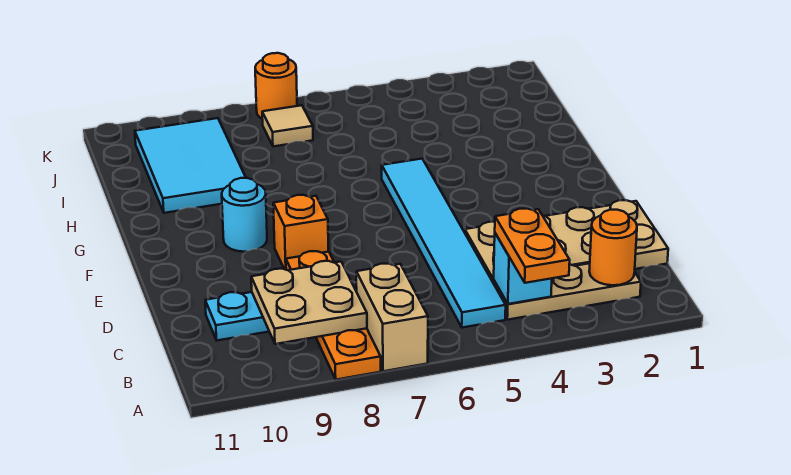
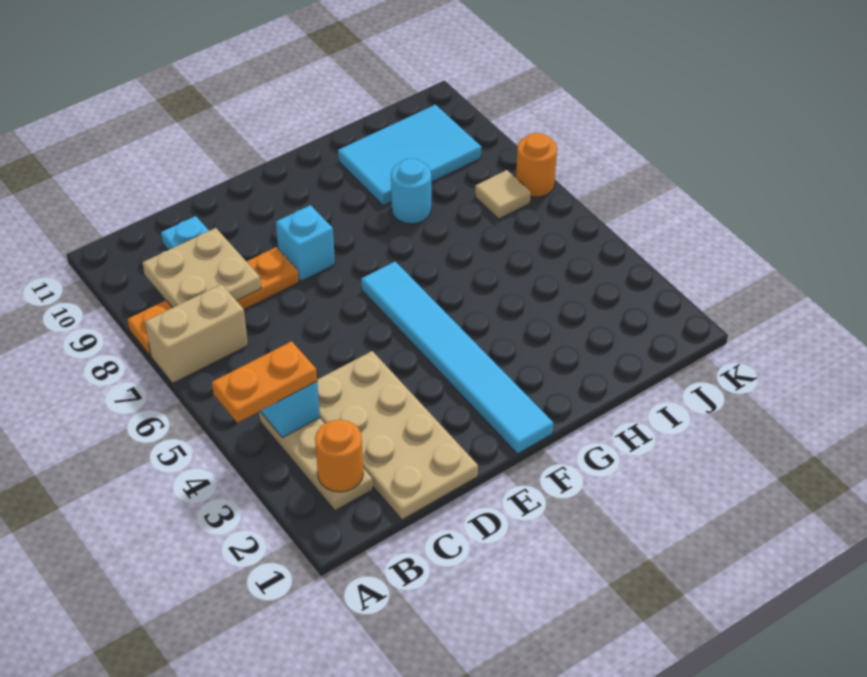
cyan 1x6 tile [382,159,506,328] -> cyan 1x6 tile turned to [361,262,553,454]
orange 1x1 brick [273,195,328,270] -> cyan 1x1 brick [276,205,335,281]
cyan 1x1 round brick [222,178,267,252] -> cyan 1x1 round brick moved to [391,159,431,224]

